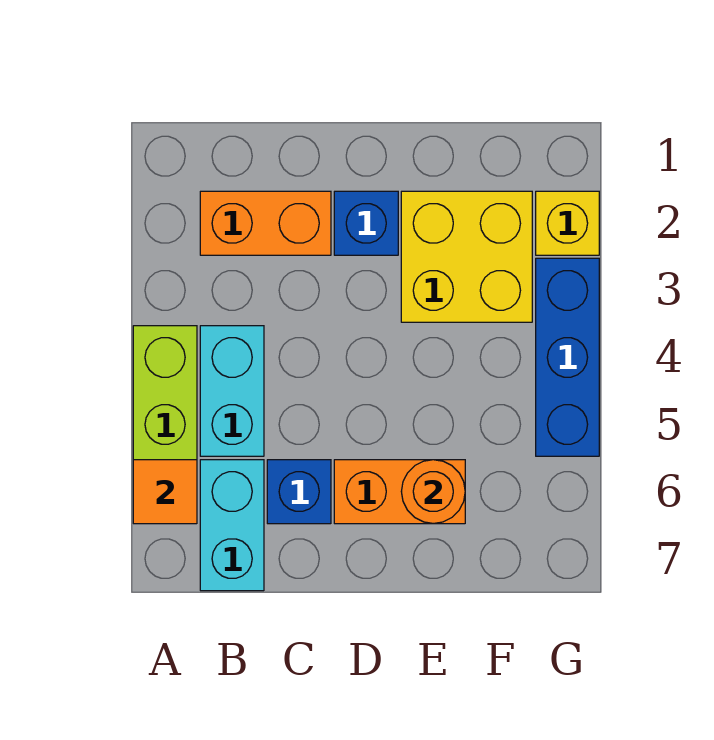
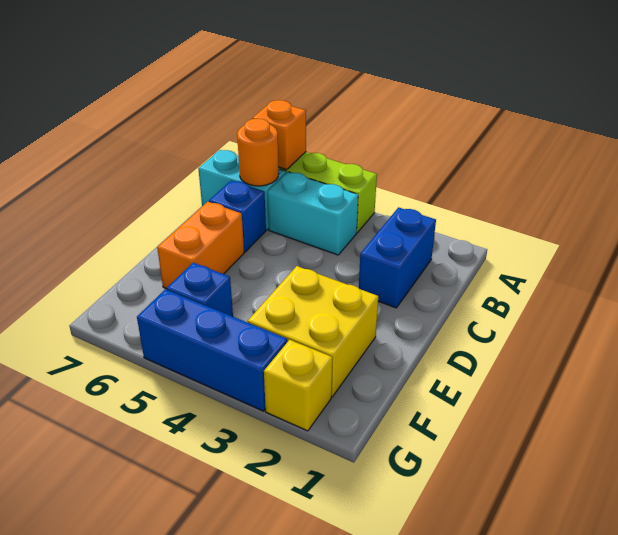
orange 1x1 tile [133,460,197,524] -> orange 1x1 brick [252,100,306,170]
orange 1x2 brick [200,191,331,255] -> blue 1x2 brick [359,207,436,308]
blue 1x1 brick [334,191,398,255] -> blue 1x1 brick moved to [167,263,233,317]
orange 1x1 round brick [401,460,465,524] -> orange 1x1 round brick moved to [237,119,279,186]

